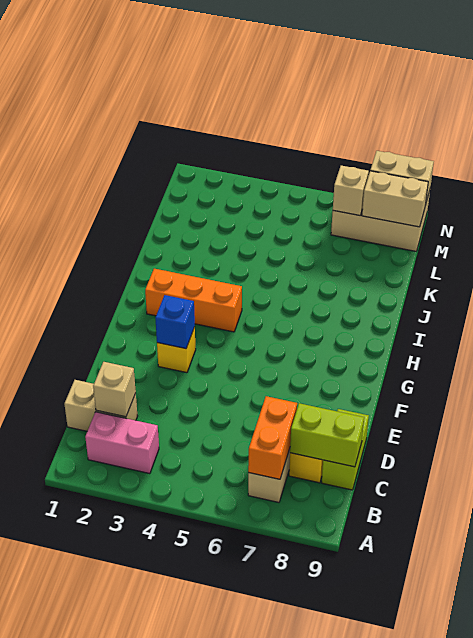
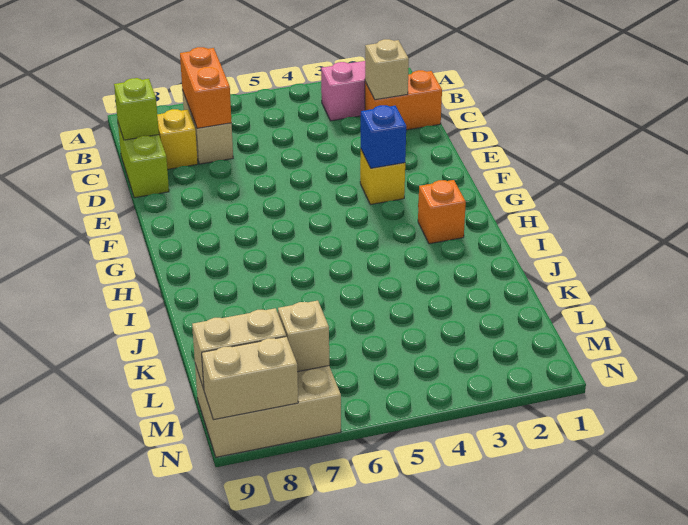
tan 1x2 brick [64,380,137,431] -> orange 1x2 brick [365,70,442,130]
lime 1x2 brick [290,403,364,467] -> lime 1x1 brick [114,78,159,140]
orange 1x3 brick [145,269,242,332] -> orange 1x1 brick [418,180,466,244]

